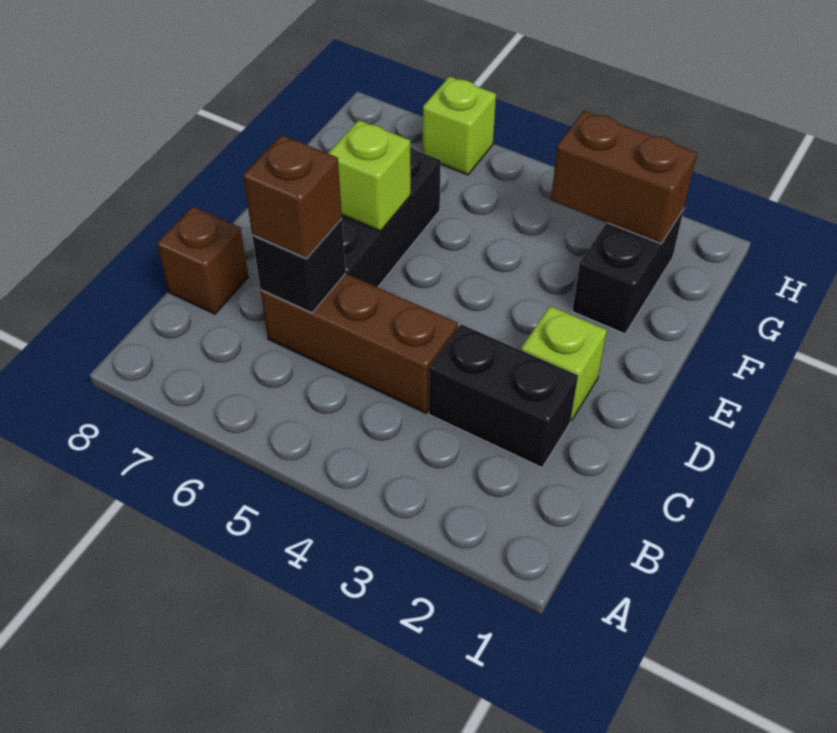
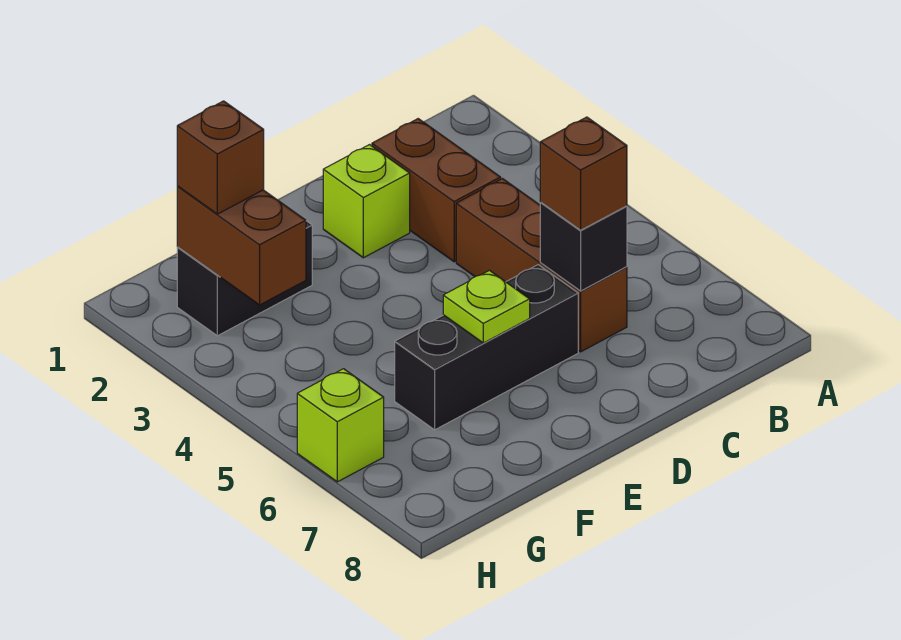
black 1x2 brick [429,324,578,467] -> brown 1x2 brick [372,119,501,262]
brown 1x1 brick [157,207,248,314] -> brown 1x1 brick moved to [177,101,264,214]
lime 1x1 brick [328,120,411,231] -> lime 1x1 plate [443,270,530,343]

